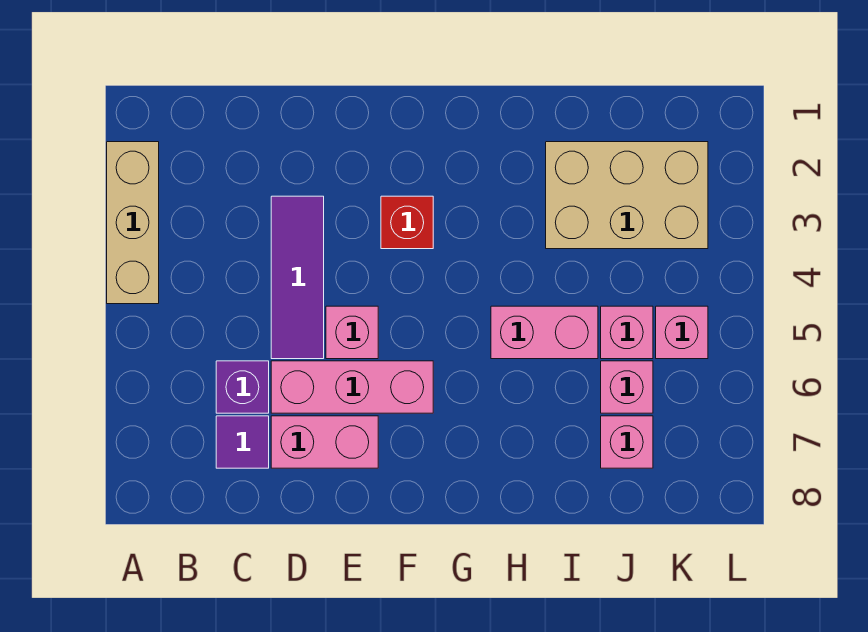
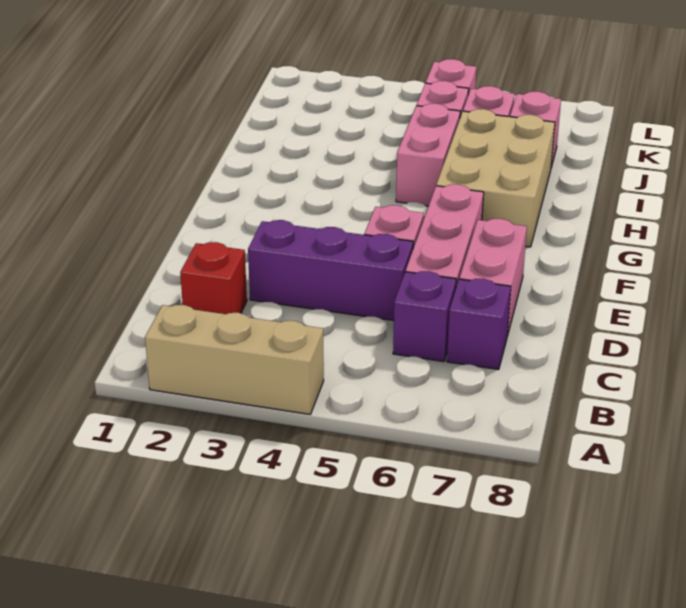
purple 1x1 tile [216,416,269,468] -> purple 1x1 brick [447,279,511,370]
purple 1x3 tile [271,196,324,359] -> purple 1x3 brick [248,220,413,320]
red 1x1 brick [381,196,433,249] -> red 1x1 brick moved to [180,242,247,314]
tan 2x3 brick [546,142,708,249] -> tan 2x3 brick moved to [436,109,555,247]

